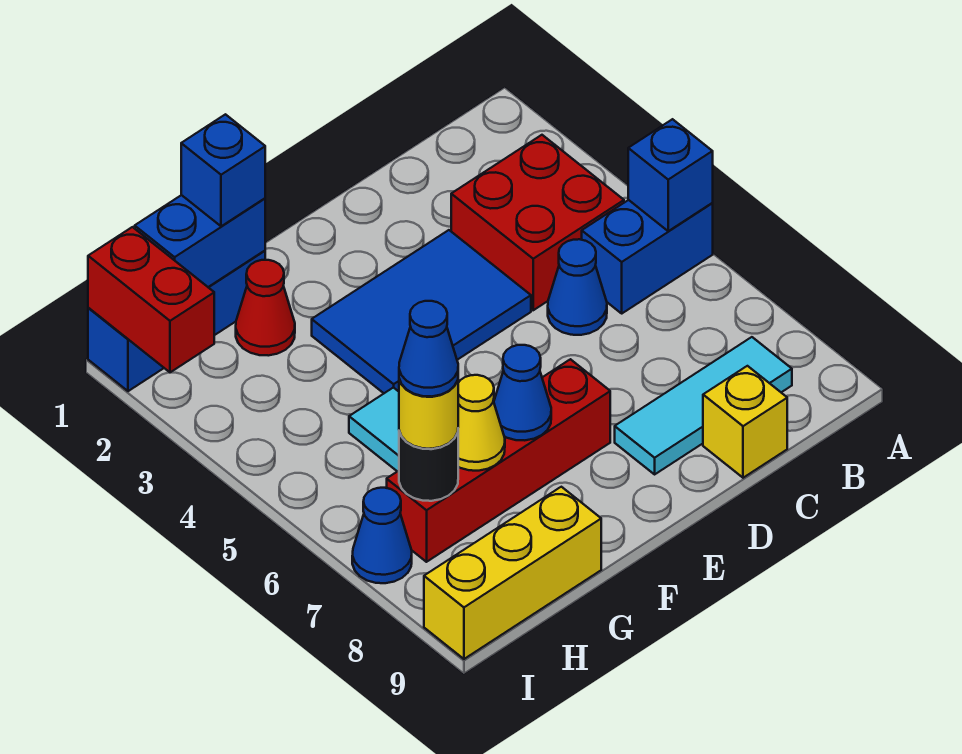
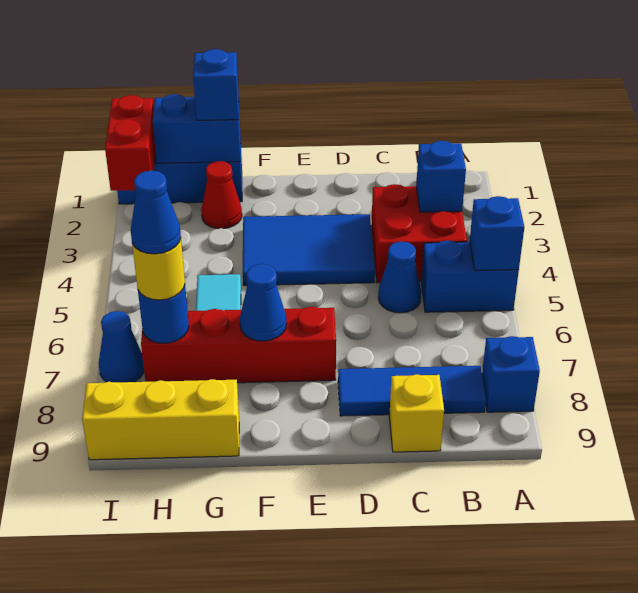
none -> blue 1x1 brick [482,336,540,412]
none -> blue 1x1 brick [416,141,466,212]
cyan 1x3 tile [615,337,792,474] -> blue 1x3 tile [338,366,486,416]
yellow 1x1 cone [458,375,505,471] -> none
black 1x1 round brick [399,431,458,501] -> blue 1x1 round brick [138,285,189,343]

